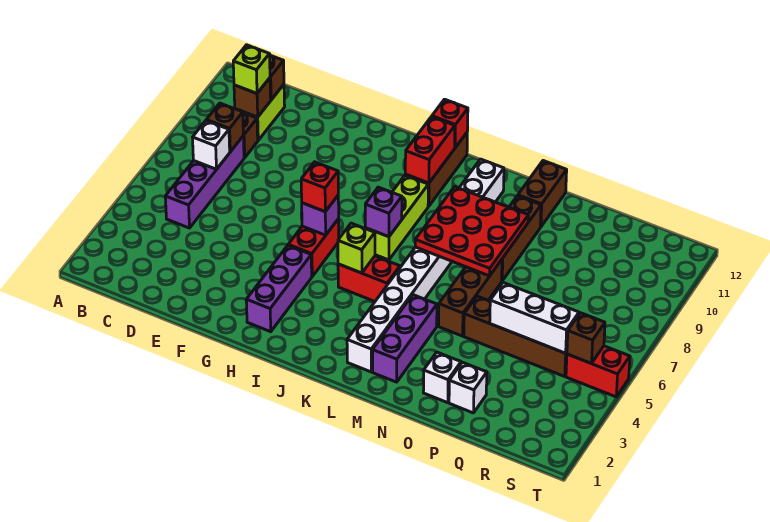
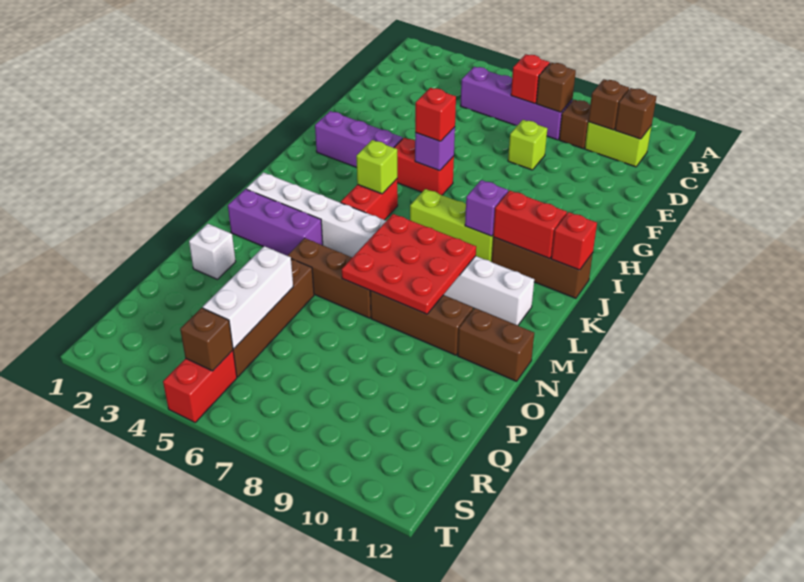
white 1x1 brick [193,121,230,169] -> red 1x1 brick [511,54,550,104]
lime 1x1 brick [233,45,270,93] -> lime 1x1 brick moved to [508,120,547,170]
purple 1x1 brick [365,187,402,237] -> purple 1x1 brick moved to [465,180,508,236]
white 1x1 brick [449,362,487,413] -> none

